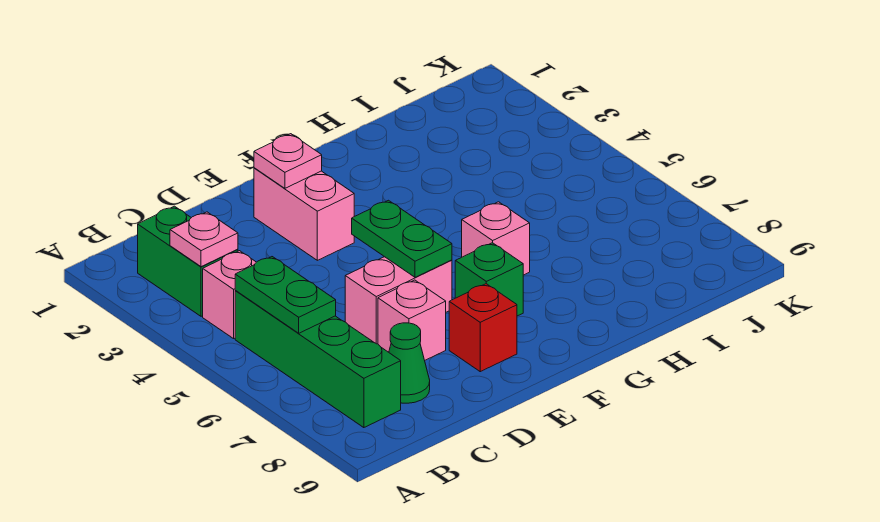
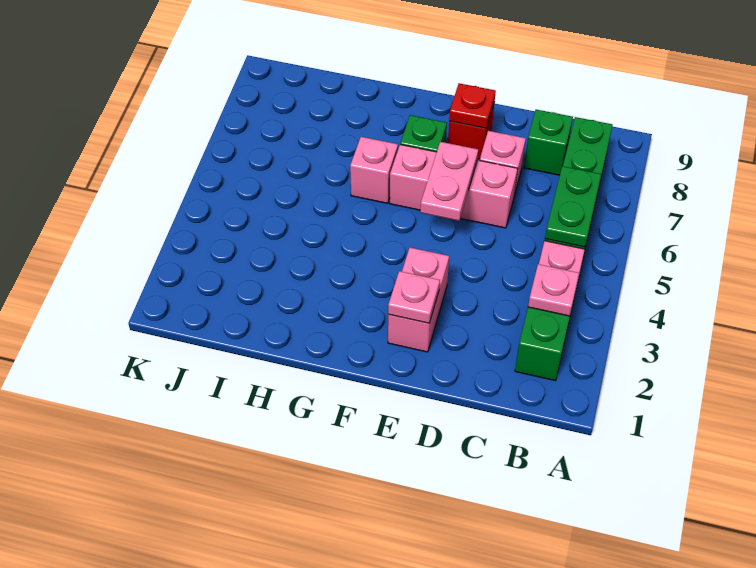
green 1x1 cone [389,323,430,403] -> green 1x1 brick [524,110,573,175]
pink 1x2 brick [345,257,452,344] -> pink 1x3 brick [390,145,518,228]
green 1x2 plate [352,200,452,277] -> pink 1x2 plate [420,142,478,221]
none -> red 1x1 plate [449,83,496,129]

